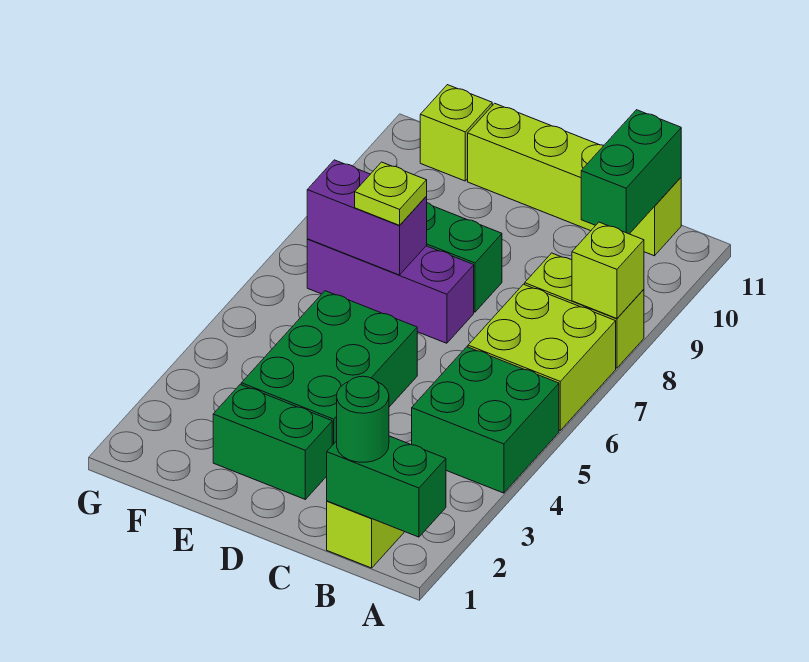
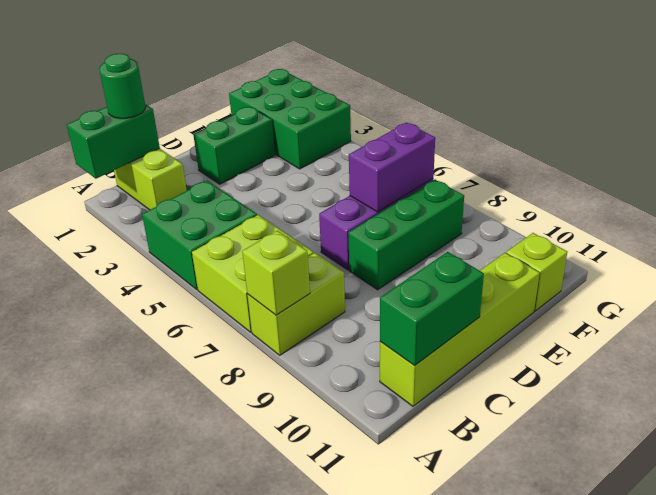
green 1x2 brick [581,110,681,234] -> green 1x2 brick turned to [380,252,484,365]
green 2x3 brick [241,291,417,445] -> green 2x3 brick moved to [229,69,351,169]
lime 1x1 plate [355,162,427,225] -> none

